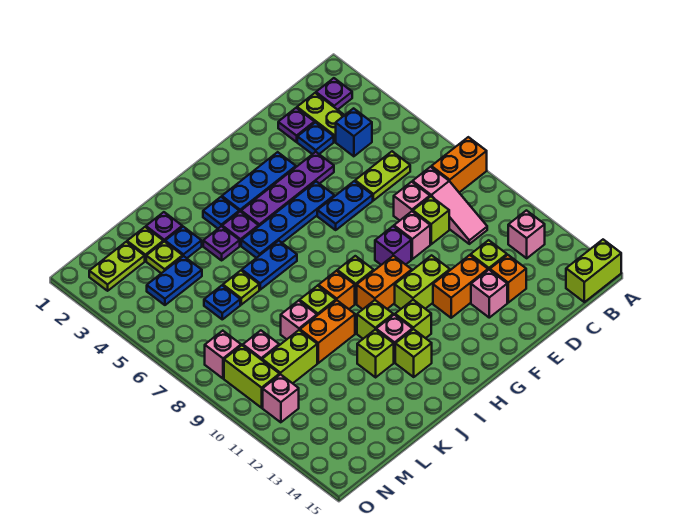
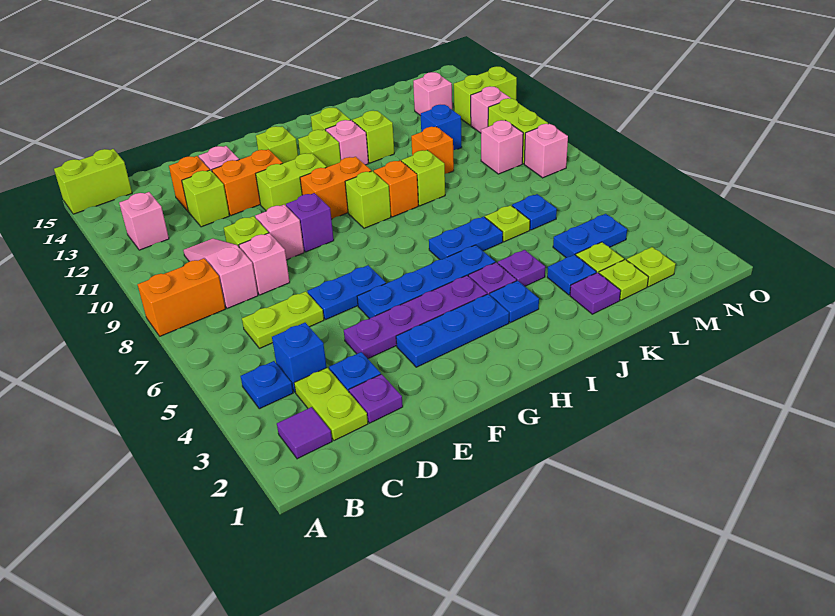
purple 1x1 plate [316,78,352,110] -> purple 1x1 tile [277,407,332,459]
none -> blue 1x1 plate [240,361,293,409]
lime 1x1 brick [357,300,393,339] -> lime 1x1 brick moved to [256,126,298,163]
orange 1x2 brick [300,300,355,363] -> orange 1x1 brick [411,127,454,174]
pink 1x1 brick [281,301,317,339] -> pink 1x1 brick moved to [413,72,452,116]
lime 1x2 brick [262,330,317,383] -> lime 1x2 brick moved to [454,66,517,125]
none -> blue 1x1 brick [421,105,462,150]
lime 1x2 plate [89,242,145,291] -> lime 1x1 plate [626,247,676,287]

